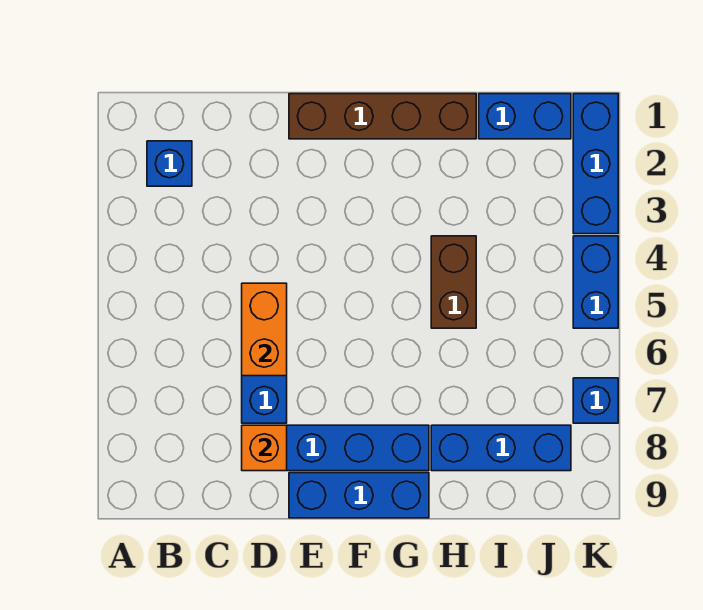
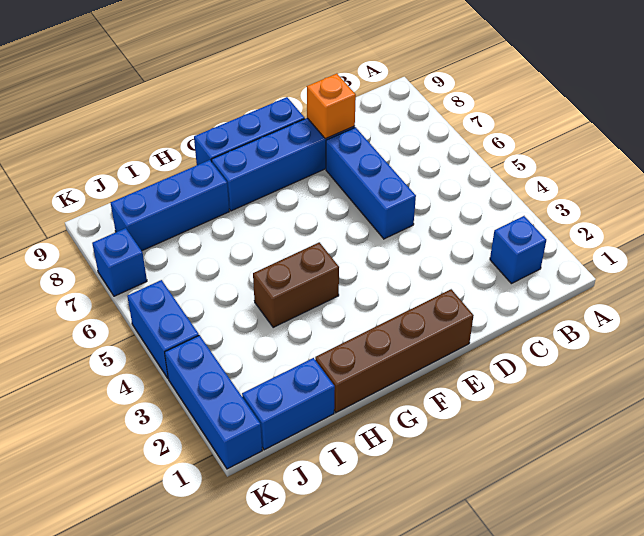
orange 1x2 brick [242,283,287,376] -> none
brown 1x2 brick [431,236,476,328] -> brown 1x2 brick turned to [253,242,339,327]

